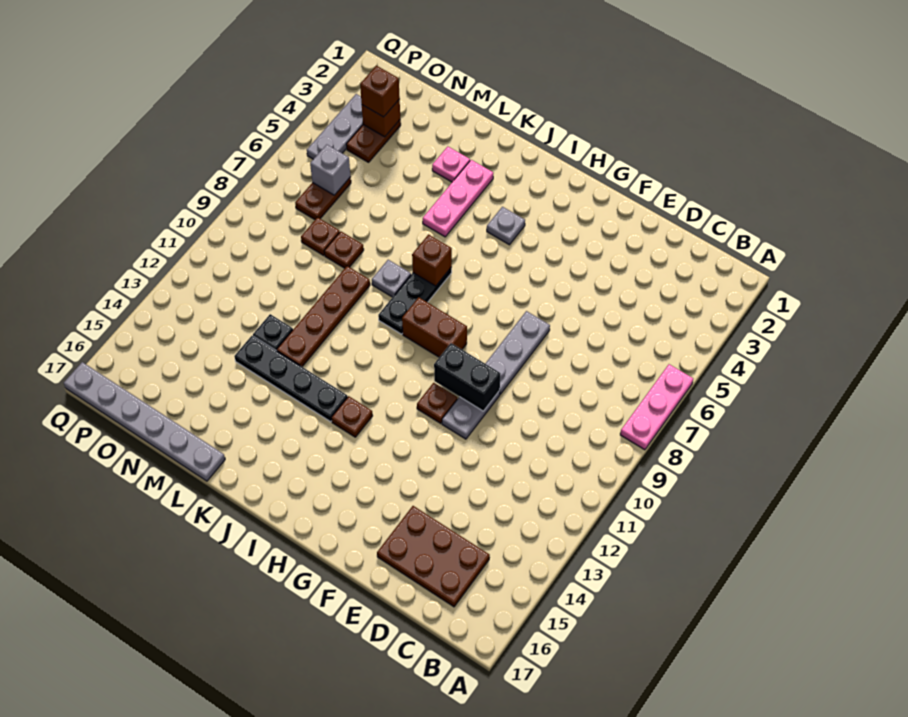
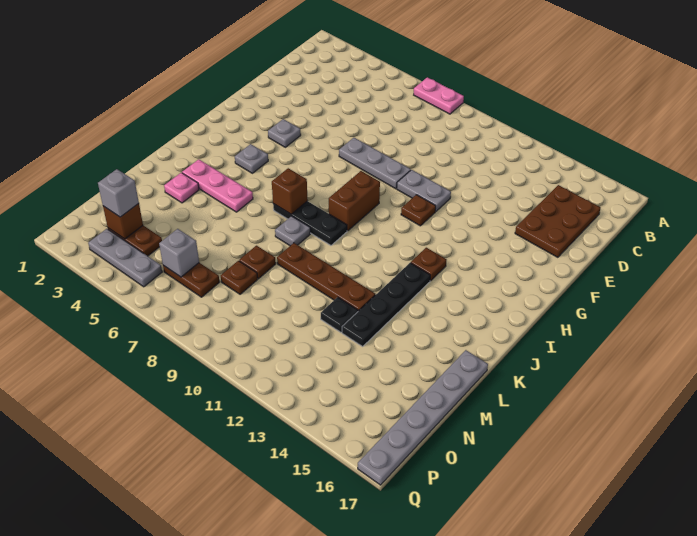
pink 1x3 plate [620,364,693,450] -> pink 1x2 plate [414,77,464,114]
black 1x2 brick [434,343,501,411] -> none
none -> grey 1x1 plate [268,119,301,147]
brown 1x1 brick [360,66,400,117] -> grey 1x1 brick [98,169,139,217]

